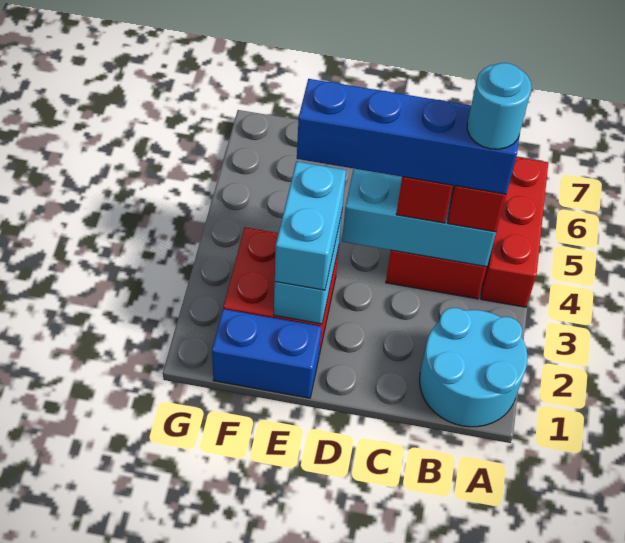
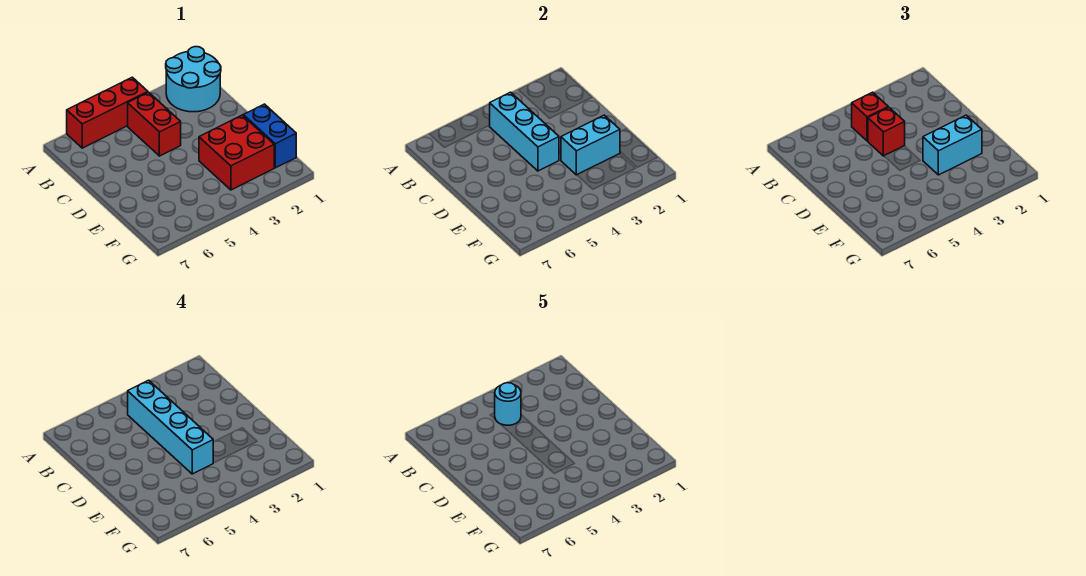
blue 1x4 brick [297,79,519,194] -> cyan 1x4 brick [128,380,213,474]

